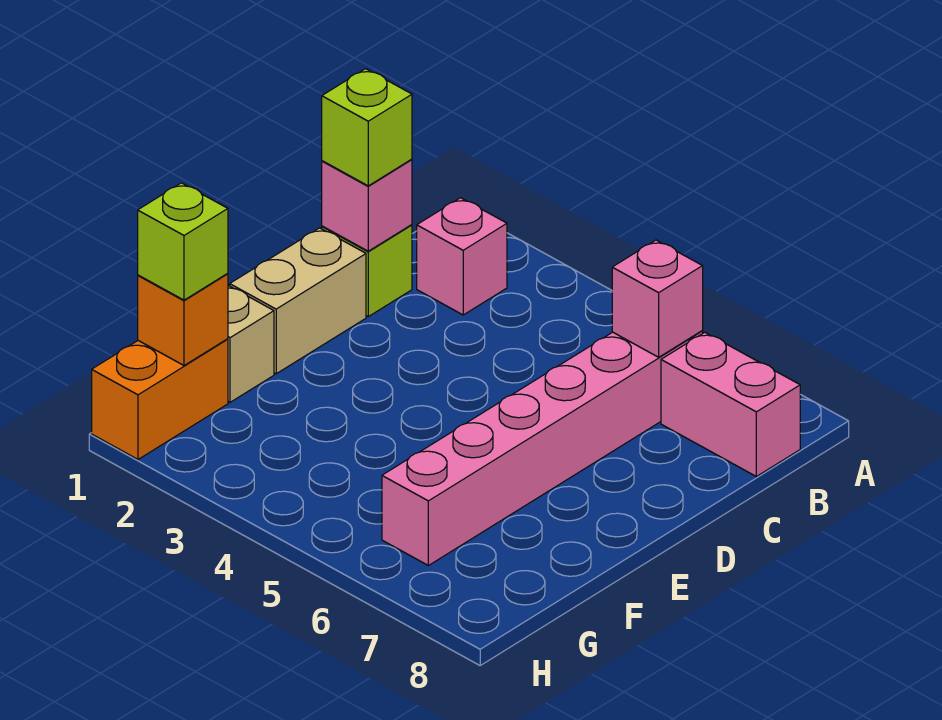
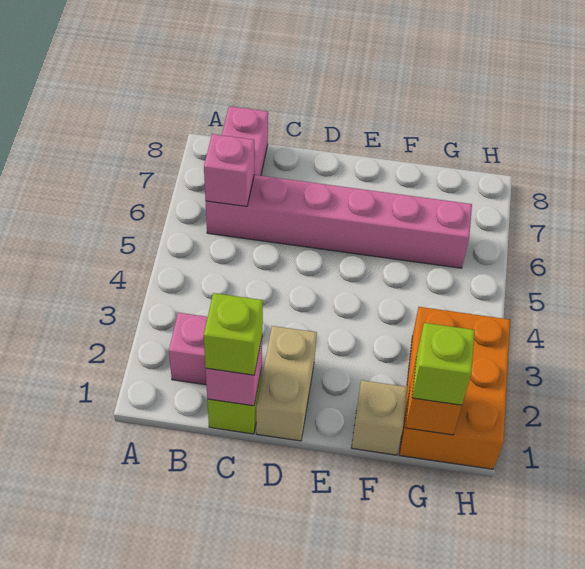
tan 1x2 brick [230,228,366,374] -> tan 1x2 brick turned to [256,326,317,441]
orange 1x2 brick [92,339,228,459] -> orange 2x3 brick [399,307,510,469]

